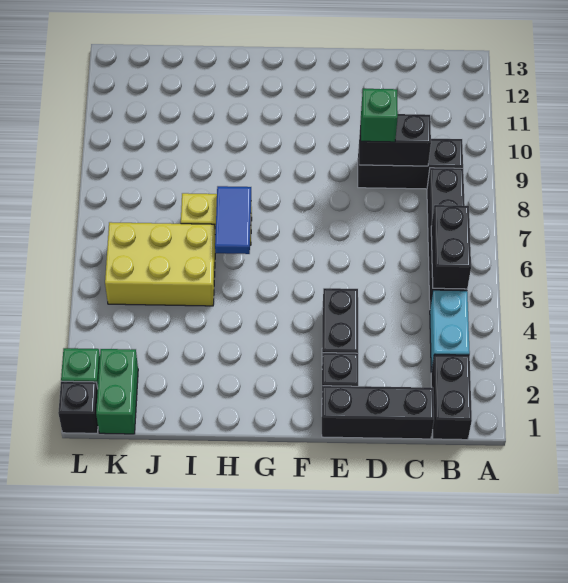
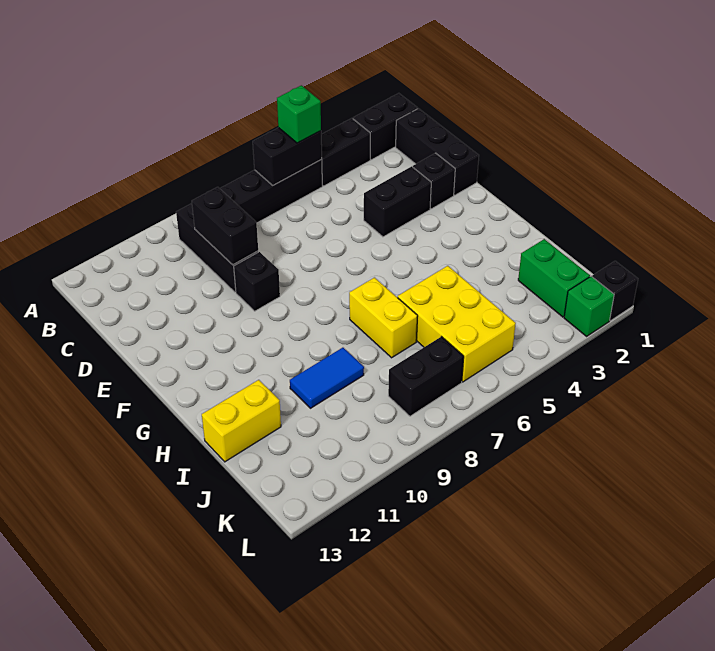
cyan 1x2 brick [430,290,470,373] -> black 1x2 brick [321,118,370,186]
green 1x1 brick [361,89,398,142] -> green 1x1 brick moved to [277,85,321,143]
none -> black 1x1 brick [234,252,280,311]
blue 1x2 tile [215,186,251,254] -> blue 1x2 tile moved to [290,348,364,408]
none -> yellow 1x2 brick [202,380,281,462]
green 1x2 brick [96,349,138,434] -> green 1x2 brick turned to [518,239,590,317]
none -> black 1x2 brick [388,337,464,416]

